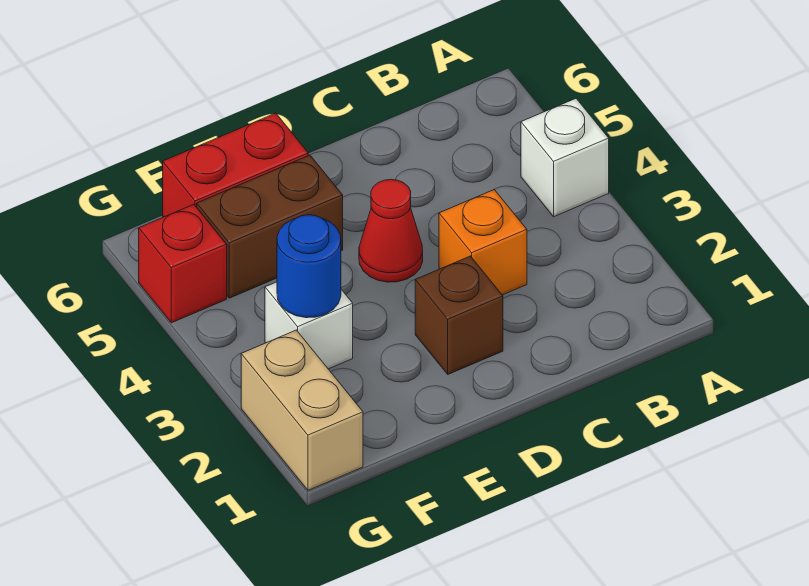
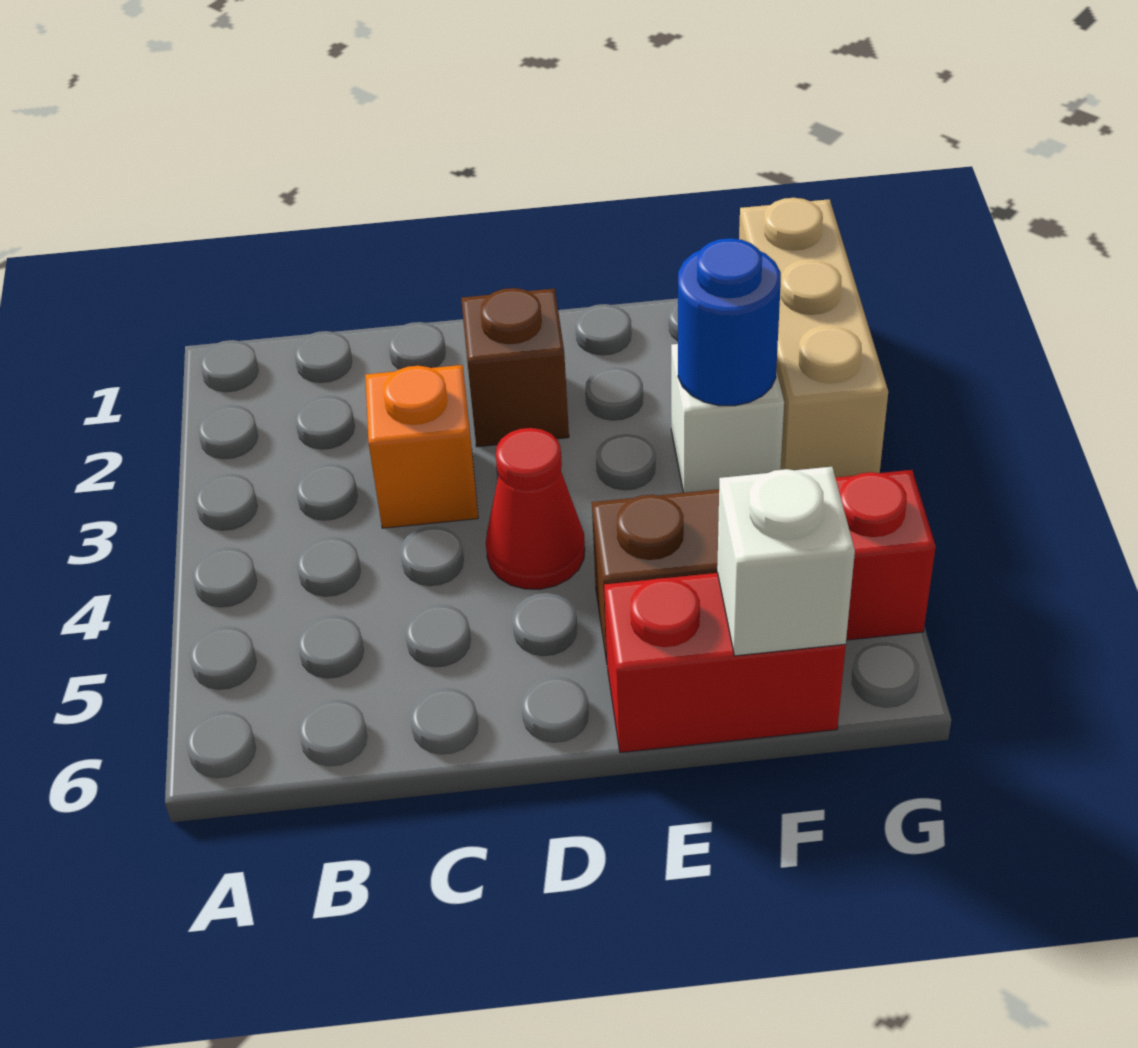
white 1x1 brick [521,99,609,217] -> white 1x1 brick moved to [717,467,855,656]
tan 1x2 brick [241,330,363,490] -> tan 1x3 brick [739,198,888,477]

